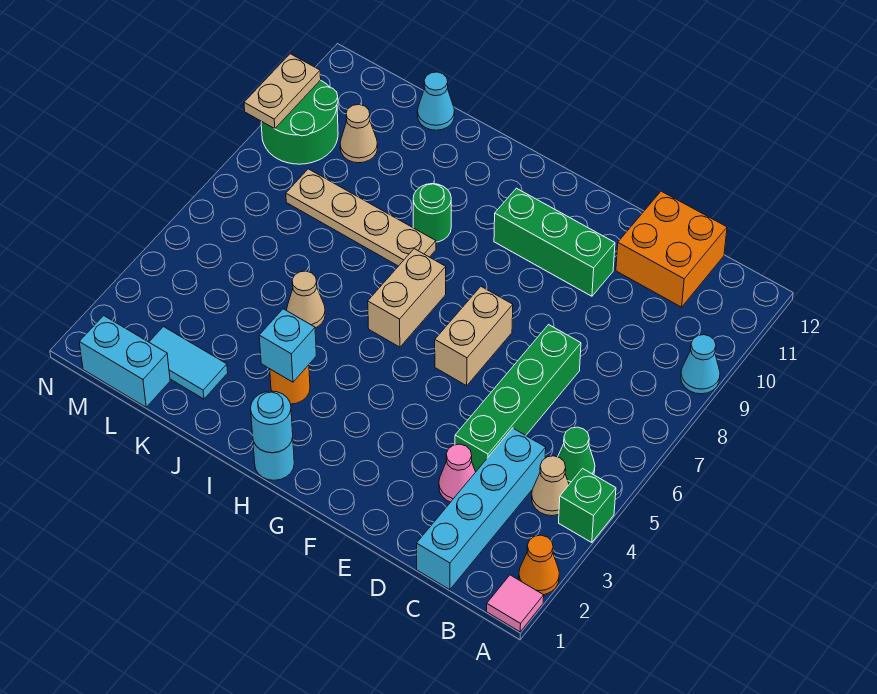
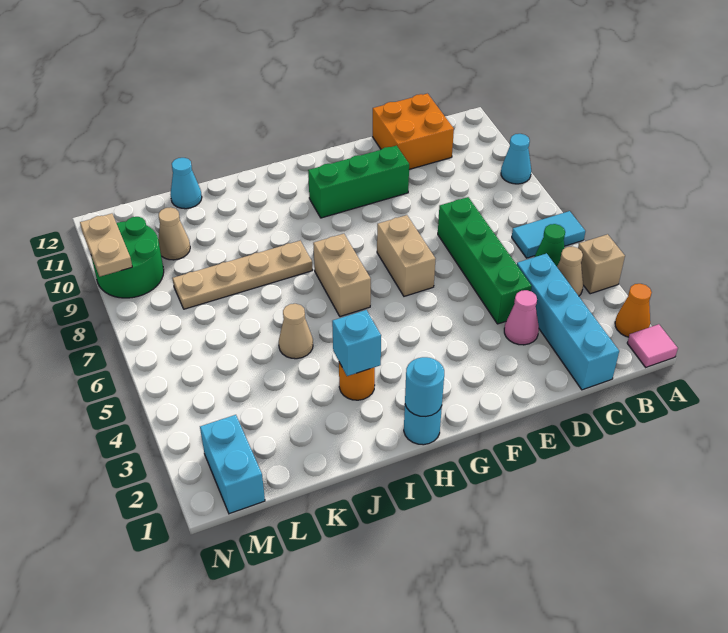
green 1x1 brick [559,469,616,543] -> tan 1x1 brick [578,234,625,294]
green 1x1 round brick [413,184,451,242] -> none
cyan 1x2 tile [149,327,228,399] -> cyan 1x2 tile moved to [512,211,585,258]
cyan 1x2 brick [79,316,170,407] -> cyan 1x2 brick turned to [200,415,265,514]

